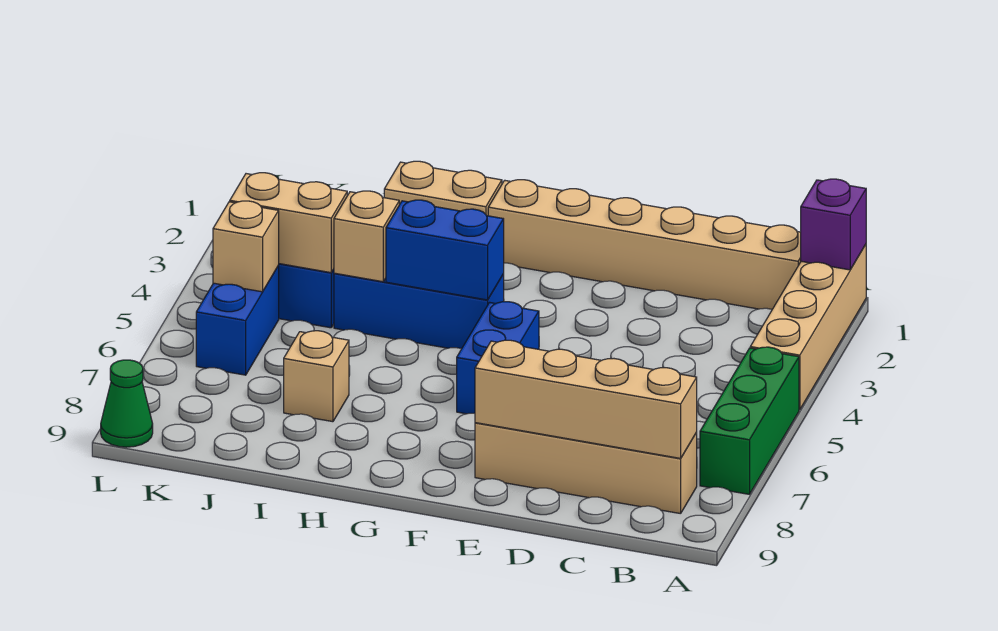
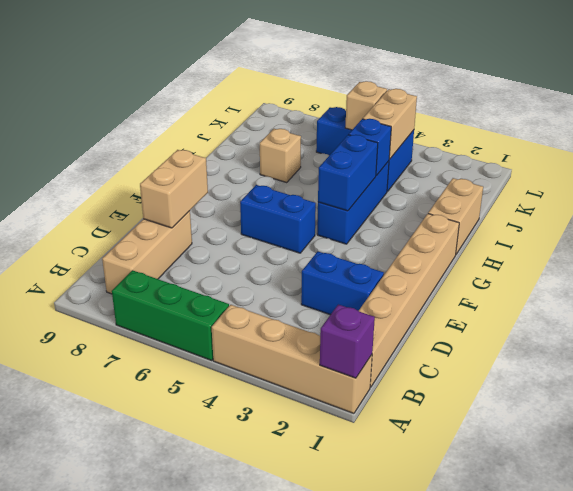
tan 1x4 brick [475,423,697,514] -> tan 1x3 brick [102,211,192,294]
tan 1x4 brick [475,340,697,458] -> tan 1x2 brick [140,150,208,228]
none -> blue 1x2 brick [301,252,384,315]
tan 1x1 brick [334,191,399,282] -> blue 1x1 brick [349,119,391,176]
green 1x1 cone [101,360,153,447] -> none

